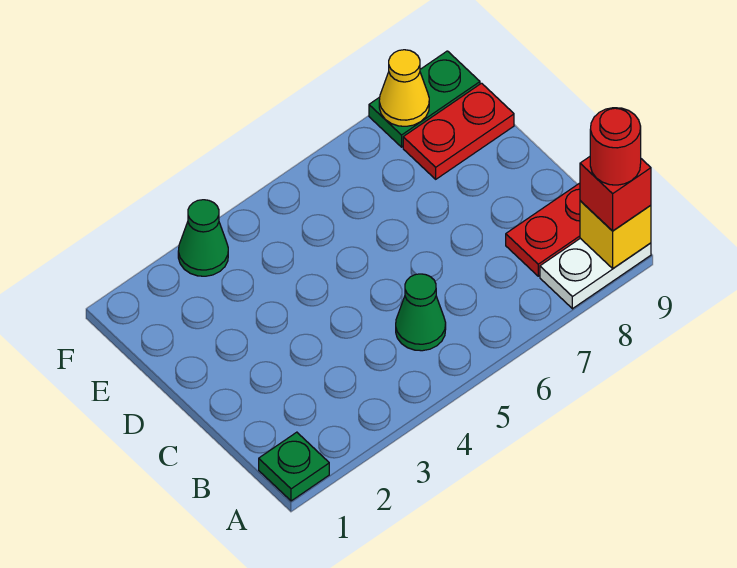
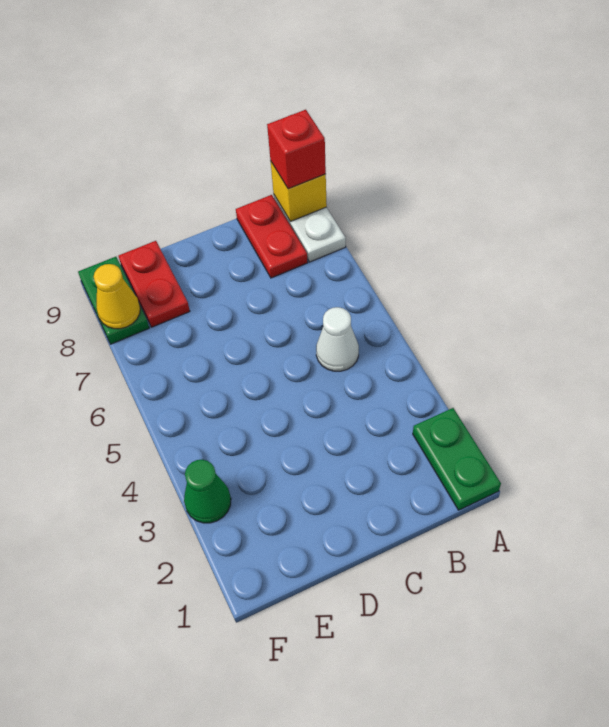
green 1x1 plate [259,432,329,501] -> green 1x2 plate [413,408,501,510]
red 1x1 round brick [590,108,641,185] -> none
green 1x1 cone [396,274,446,351] -> white 1x1 cone [316,307,359,371]

